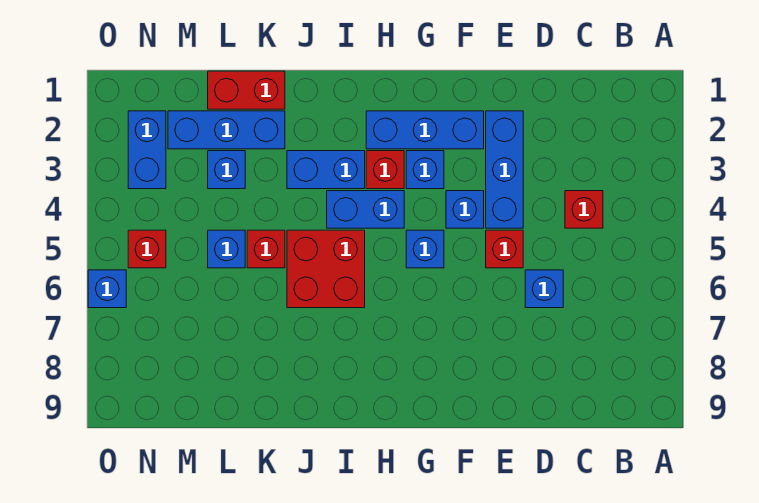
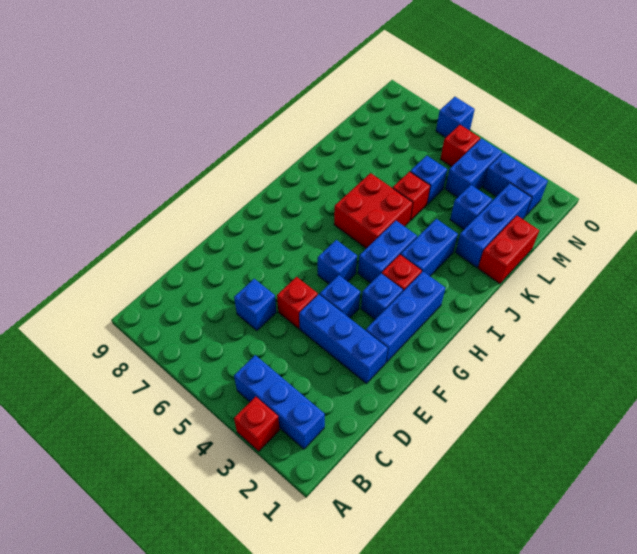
none -> blue 1x3 brick [234,355,325,449]
red 1x1 brick [565,191,603,228] -> red 1x1 brick moved to [234,397,280,451]
none -> blue 1x2 brick [445,138,502,197]

